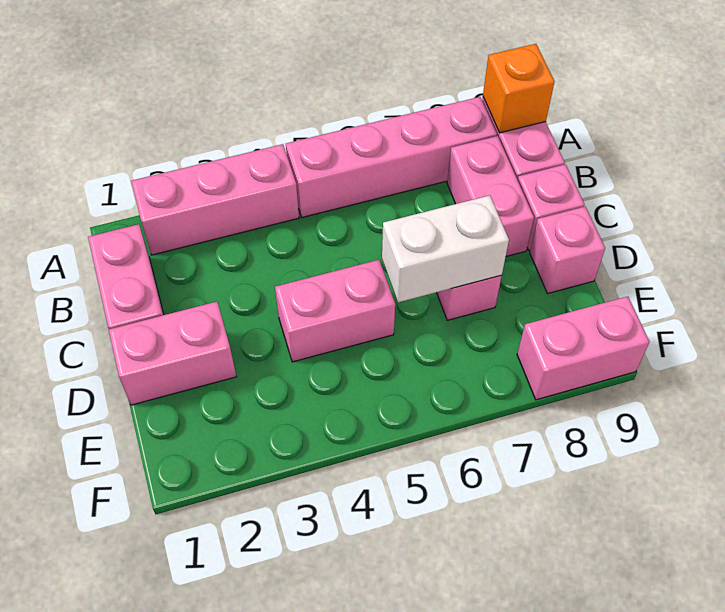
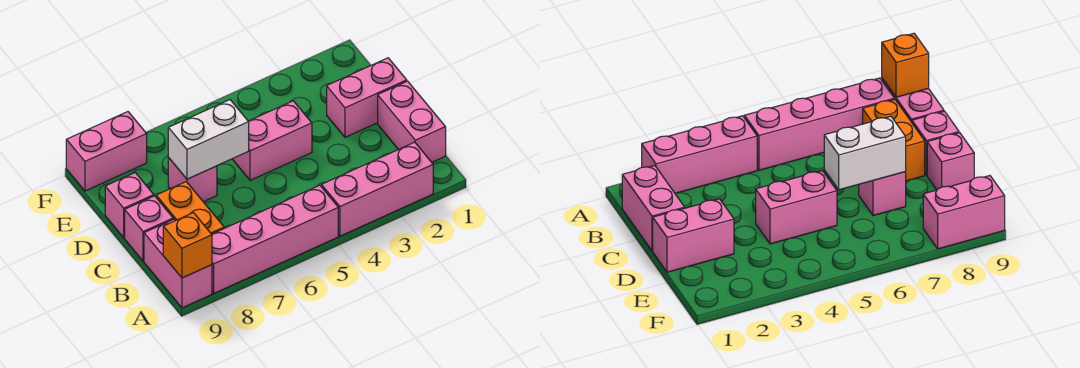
pink 1x2 brick [447,136,534,256] -> orange 1x2 brick [156,182,224,234]

